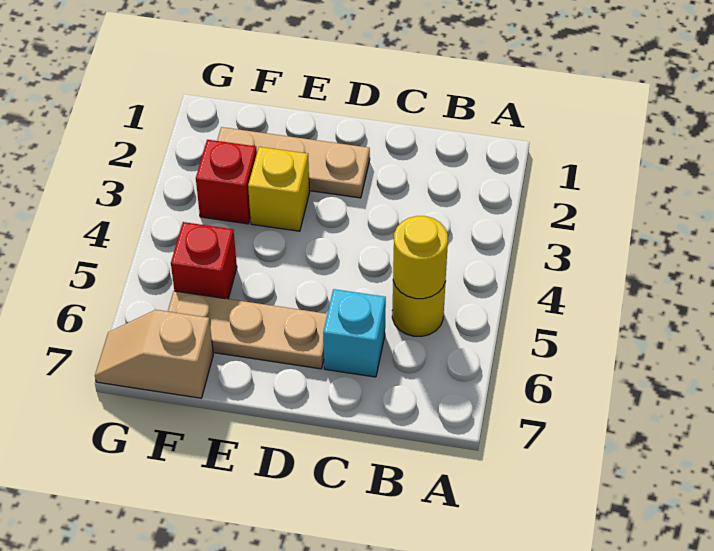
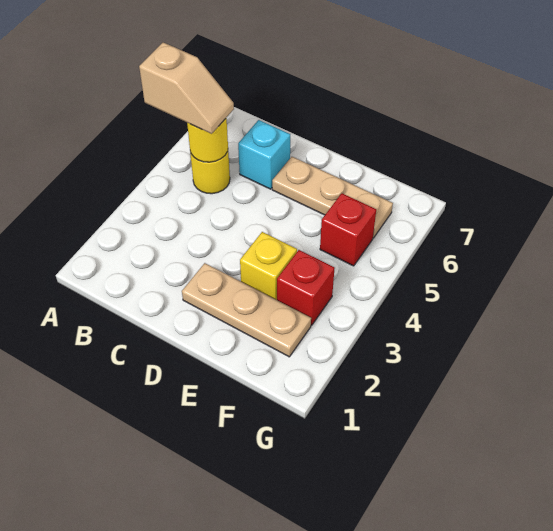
tan 1x2 slope [95,310,213,398] -> tan 1x2 slope moved to [139,42,234,134]

